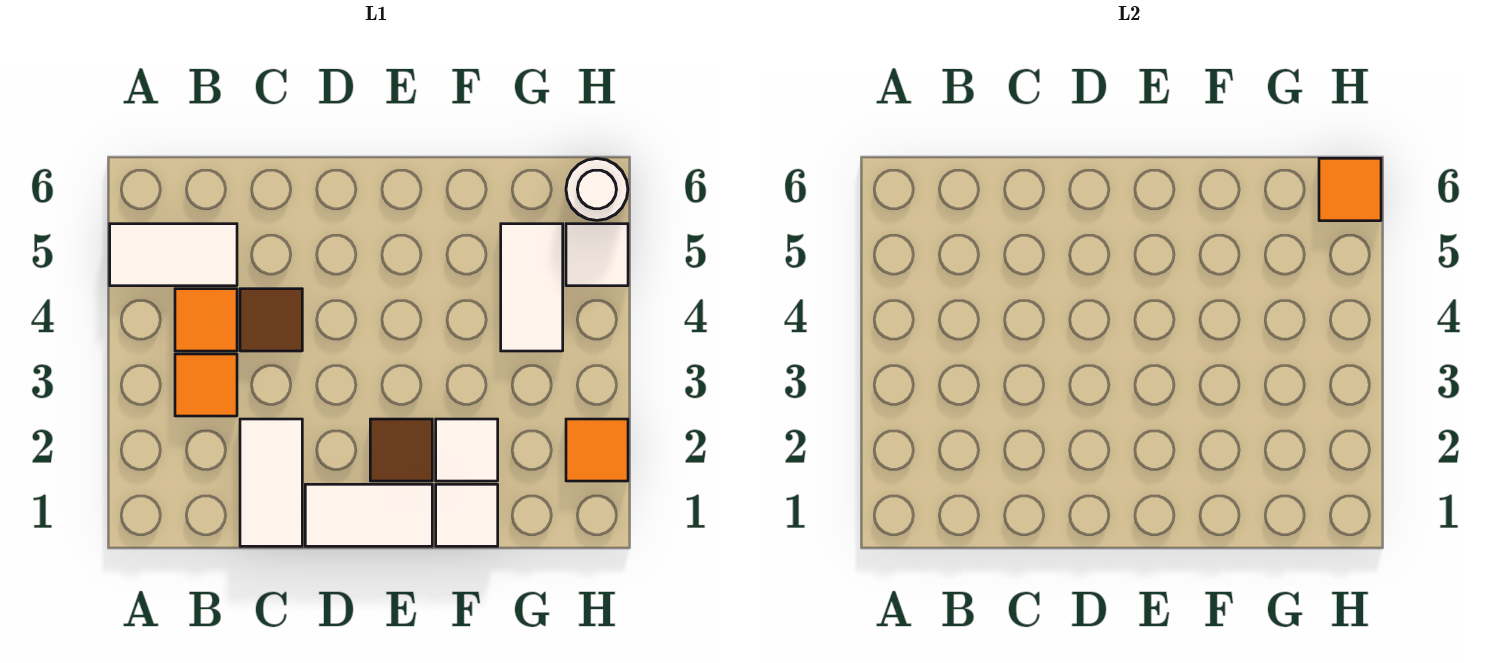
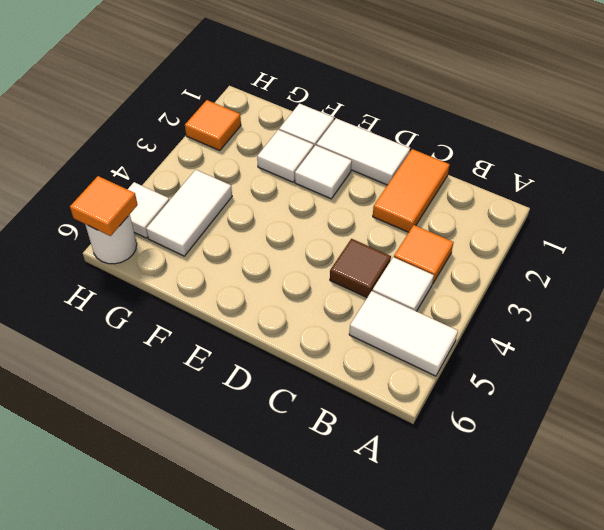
orange 1x1 tile [175,289,237,351] -> white 1x1 tile [372,257,434,311]
white 1x2 tile [240,419,302,546] -> orange 1x2 tile [373,149,450,232]
brown 1x1 tile [370,419,432,481] -> white 1x1 tile [295,145,352,199]

